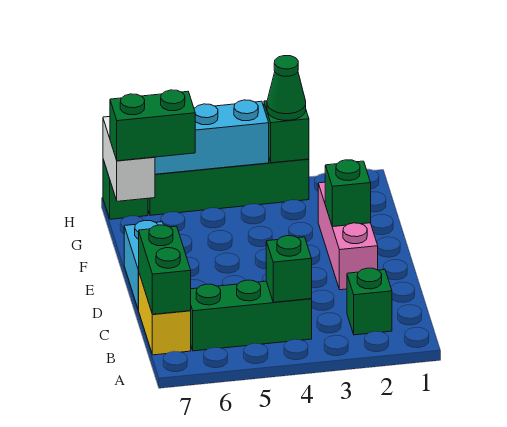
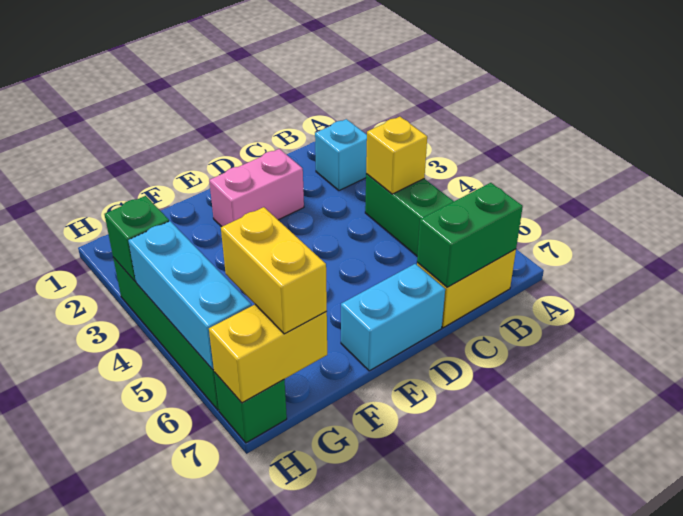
green 1x1 brick [347,268,392,335] -> cyan 1x1 brick [315,119,367,191]
green 1x1 brick [266,236,312,302] -> yellow 1x1 brick [366,117,427,194]
pink 1x3 brick [318,182,378,290] -> pink 1x2 brick [209,149,304,227]
green 1x1 brick [325,160,371,227] -> none
green 1x2 brick [110,90,195,161] -> yellow 1x2 brick [221,207,327,334]
white 1x2 brick [103,117,155,201] -> yellow 1x2 brick [209,305,327,403]
green 1x1 cone [267,56,306,120] -> none

